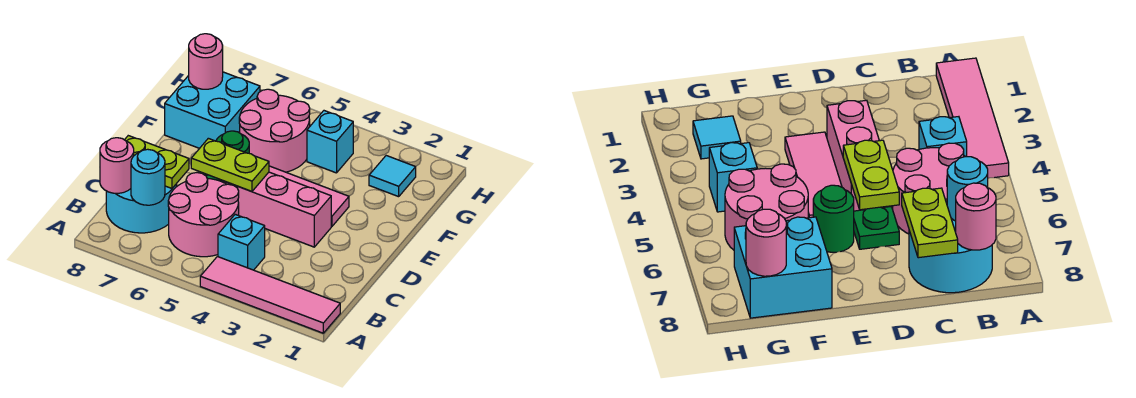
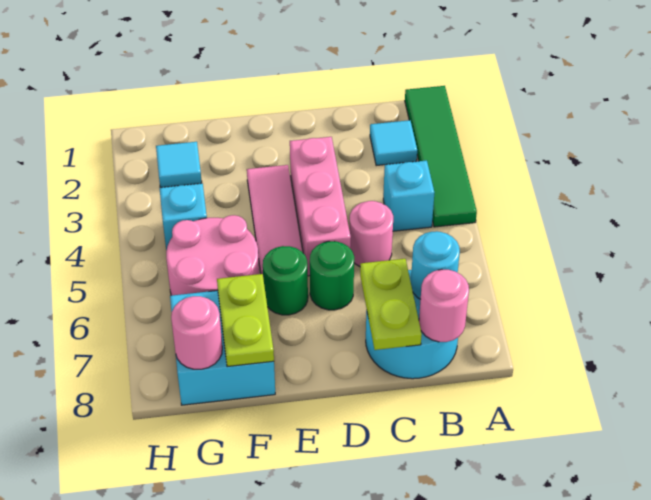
pink 1x4 tile [200,257,340,333] -> green 1x4 tile [405,86,477,227]
none -> cyan 1x1 tile [370,120,417,166]
pink 2x2 round brick [168,173,239,257] -> pink 1x1 round brick [349,201,393,266]
lime 1x2 plate [191,138,269,191] -> lime 1x2 plate moved to [217,274,274,367]
green 1x1 plate [854,206,899,249] -> green 1x1 round brick [310,241,354,310]

